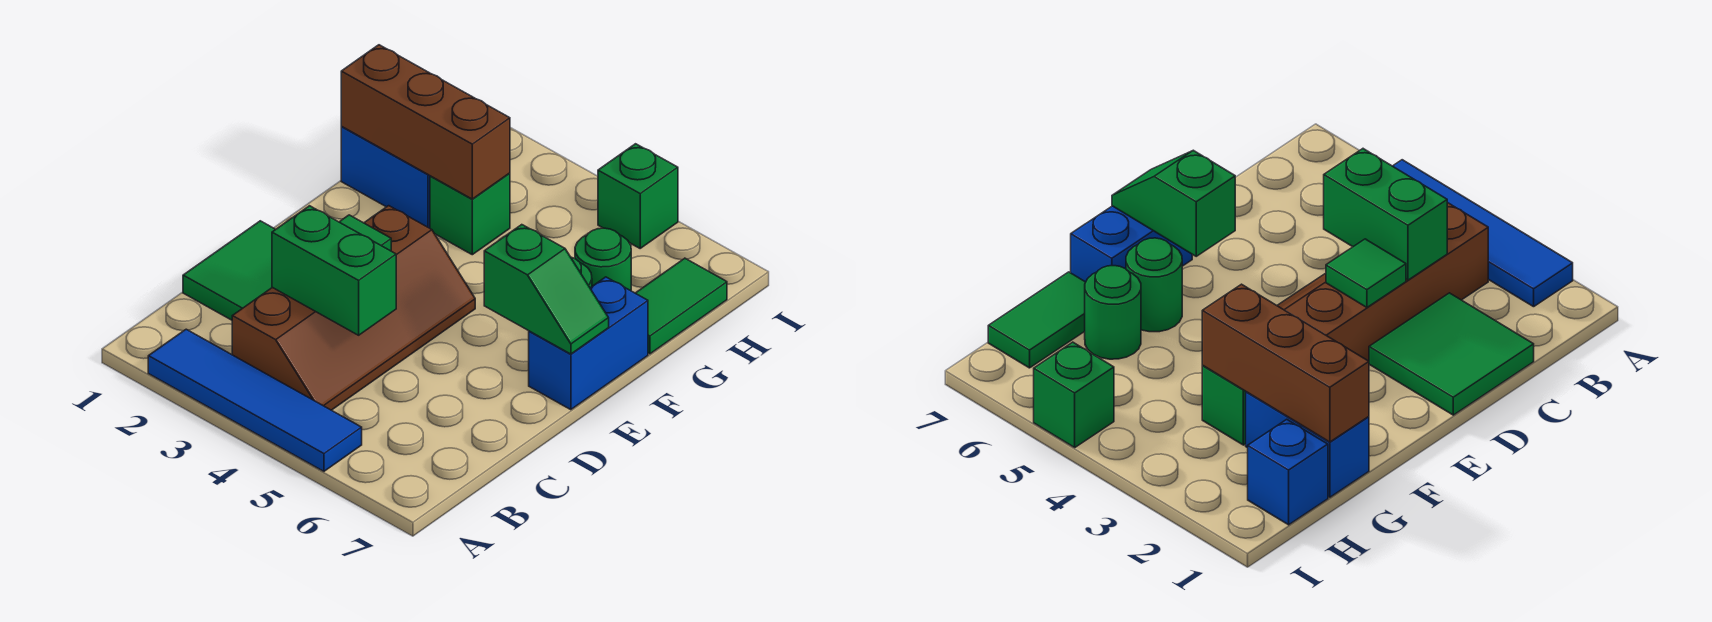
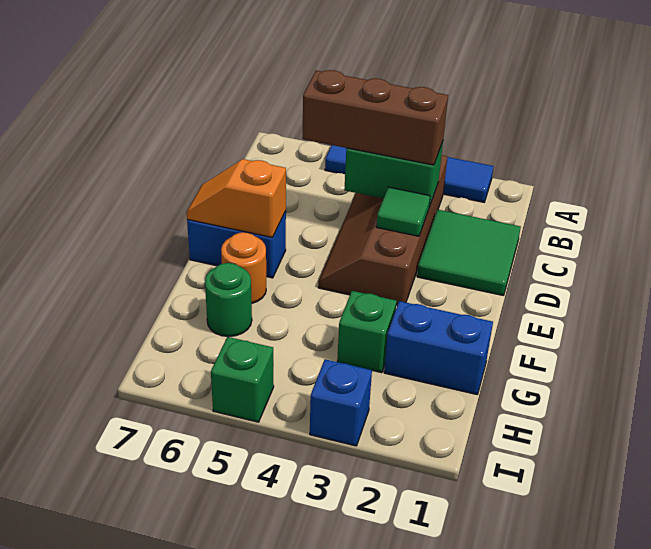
green 1x2 slope [484,225,609,354] -> orange 1x2 slope [187,159,286,238]
blue 1x2 brick [529,277,648,410] -> blue 1x2 brick turned to [187,211,286,278]
green 1x1 round brick [1126,238,1182,332] -> orange 1x1 round brick [221,232,266,303]
brown 1x3 brick [341,45,510,199] -> brown 1x3 brick moved to [302,70,448,165]
green 1x2 tile [636,258,727,354] -> none
blue 1x1 brick [1248,419,1328,525] -> blue 1x1 brick moved to [310,359,372,446]

